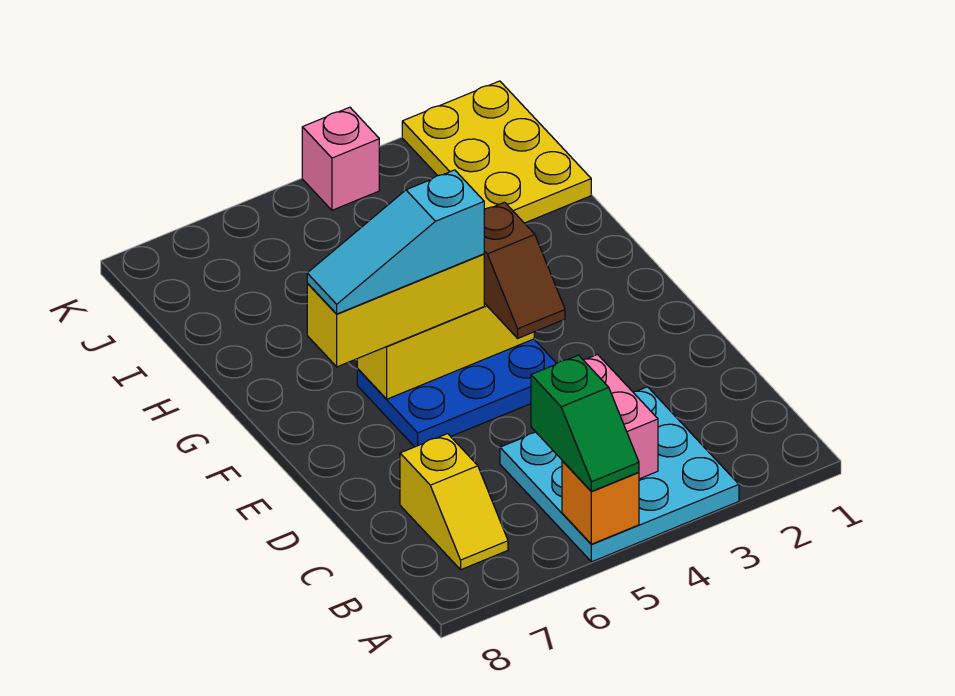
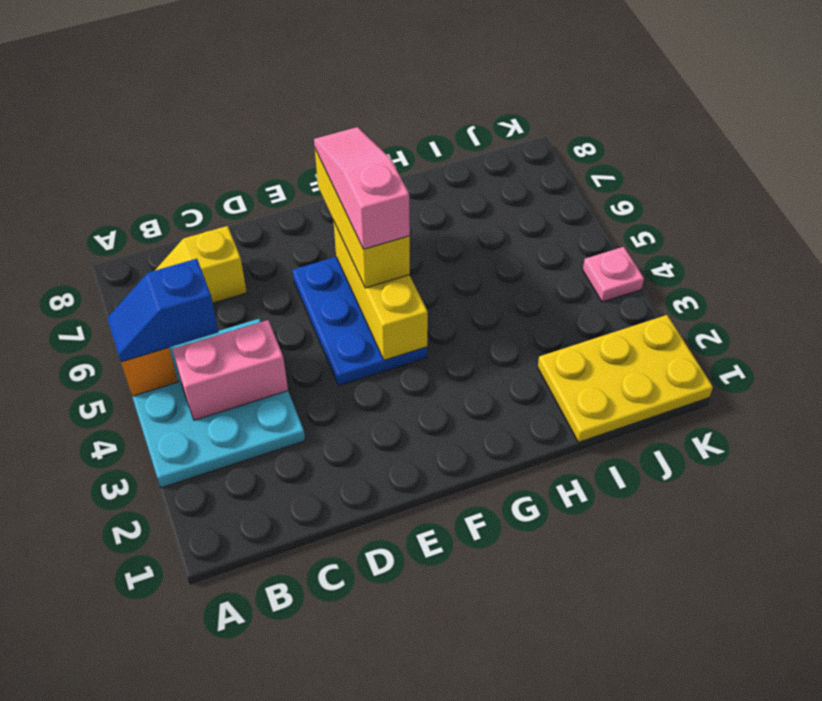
green 1x2 slope [531,355,639,491] -> blue 1x2 slope [107,259,219,362]
brown 1x2 slope [484,202,565,338] -> none
cyan 1x3 slope [307,170,484,314] -> pink 1x3 slope [314,127,410,249]
pink 1x1 brick [302,107,379,210] -> pink 1x1 plate [583,247,644,302]

